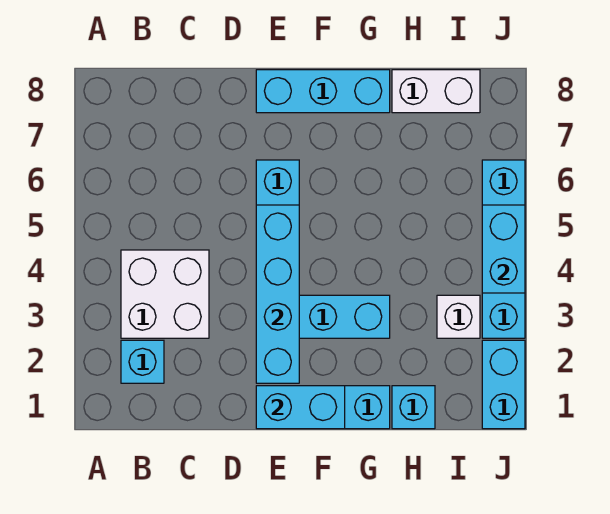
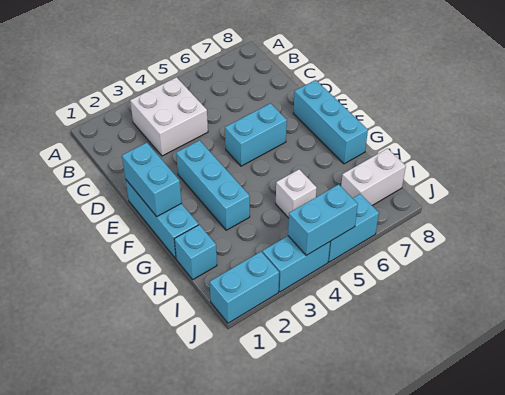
cyan 1x1 brick [121,340,164,383] -> none
cyan 1x4 brick [256,205,299,383] -> none
white 1x2 brick [392,70,480,113] -> white 1x2 brick turned to [341,149,406,205]
white 1x1 brick [437,295,480,338] -> white 1x1 brick moved to [276,169,317,218]

